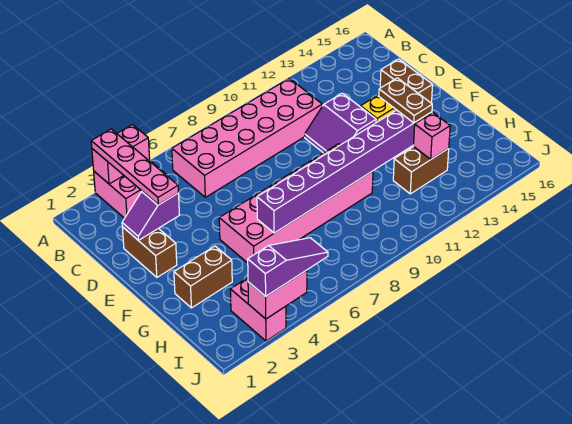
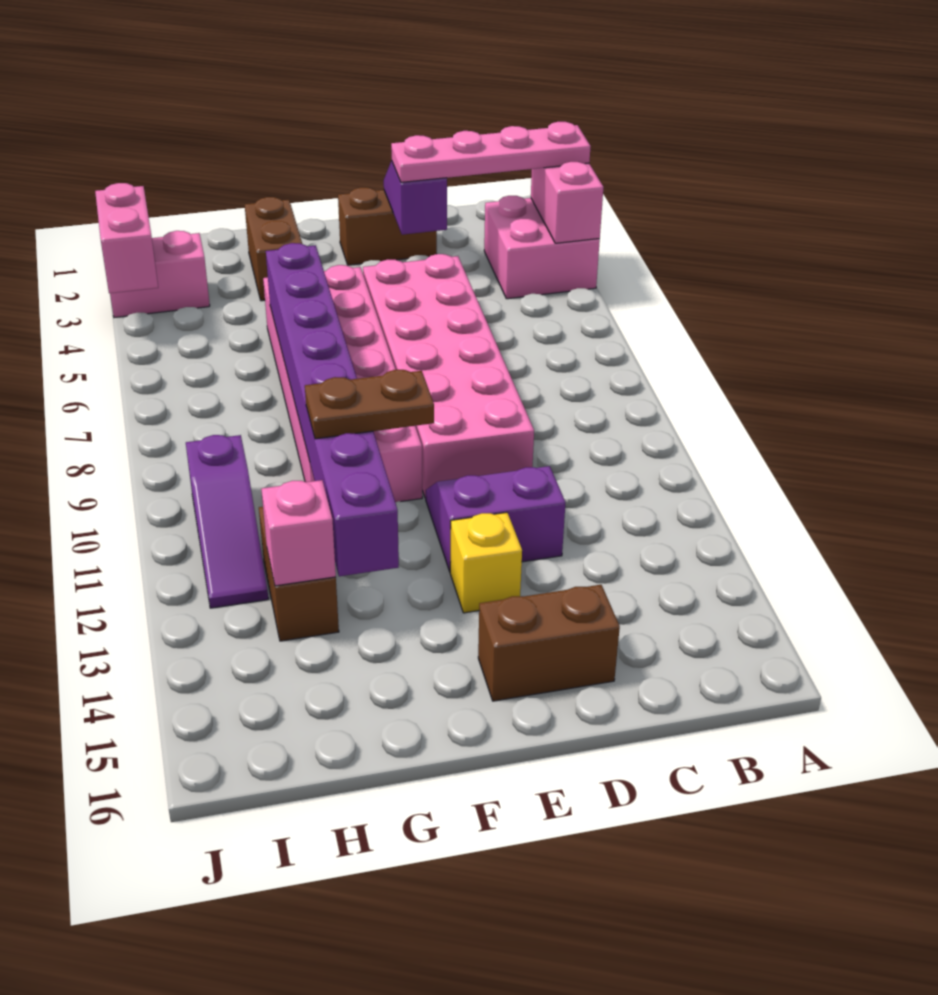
pink 2x6 brick [172,79,322,197] -> pink 2x6 brick moved to [363,254,534,498]
brown 1x2 plate [379,78,432,123] -> brown 1x2 plate moved to [305,370,434,439]
purple 1x3 slope [248,238,328,296] -> purple 1x3 slope moved to [186,435,268,608]

